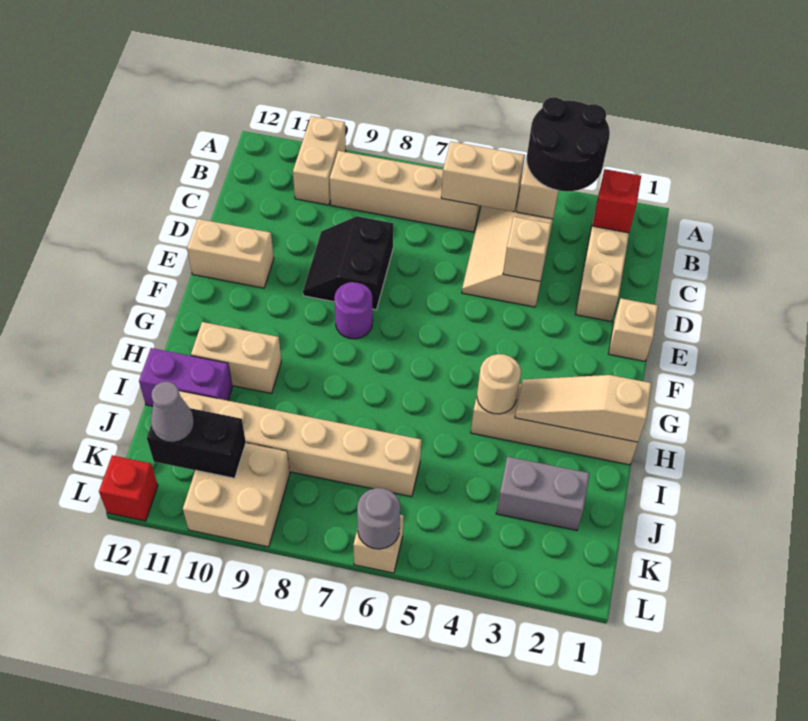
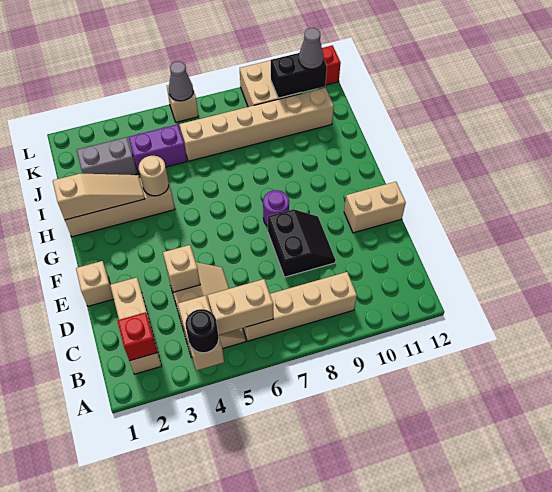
black 2x2 round brick [527,97,610,191] -> black 1x1 round brick [185,309,219,353]
tan 1x2 brick [293,116,346,205] -> none
tan 1x2 brick [191,322,281,393] -> none
purple 1x2 brick [139,348,232,406] -> purple 1x2 brick moved to [128,124,187,174]
grey 1x1 round brick [357,488,400,549] -> grey 1x1 cone [169,61,193,101]

